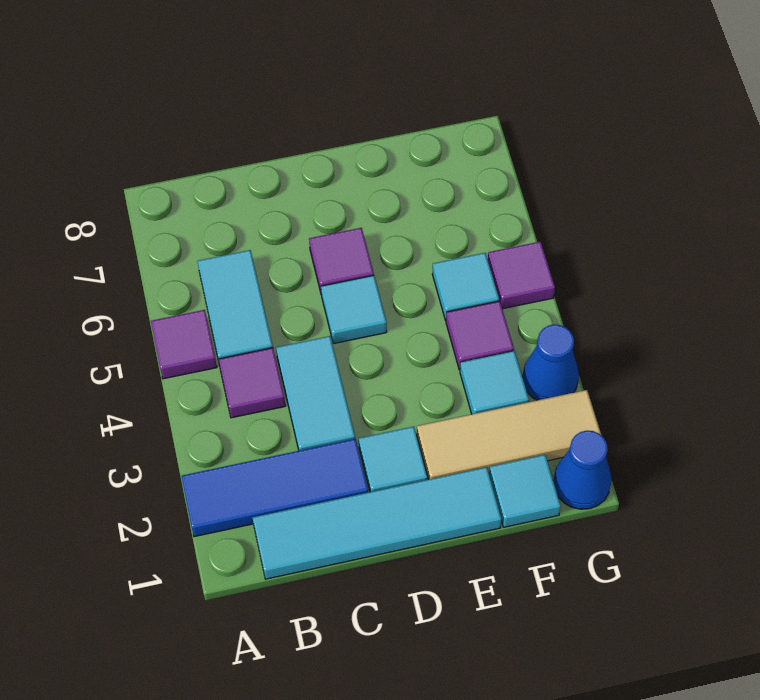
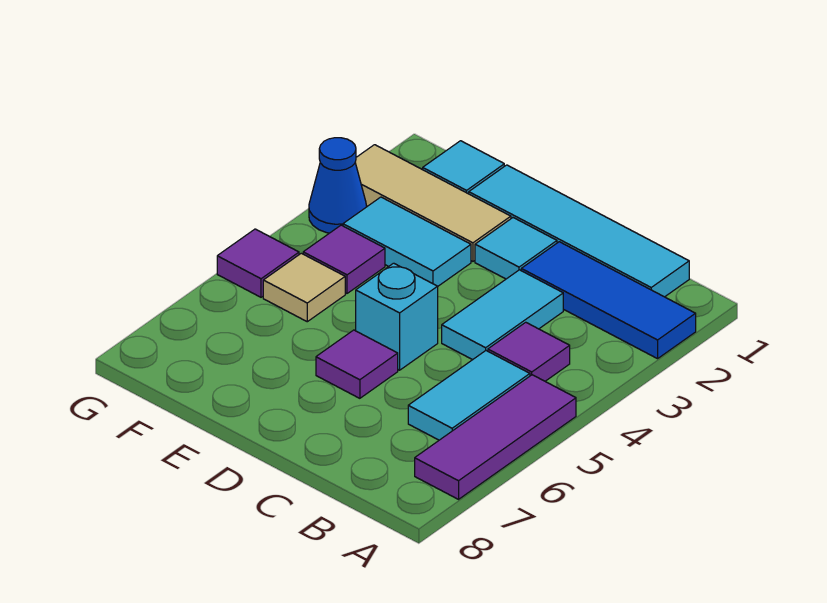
purple 1x1 tile [151,310,217,379] -> purple 1x3 tile [415,375,576,499]
cyan 1x1 tile [321,275,387,344] -> cyan 1x1 brick [356,263,438,370]
cyan 1x1 tile [460,351,529,414] -> cyan 1x2 tile [343,197,471,286]
cyan 1x1 tile [432,253,499,320] -> tan 1x1 tile [263,253,345,322]
blue 1x1 cone [553,431,612,509] -> none

